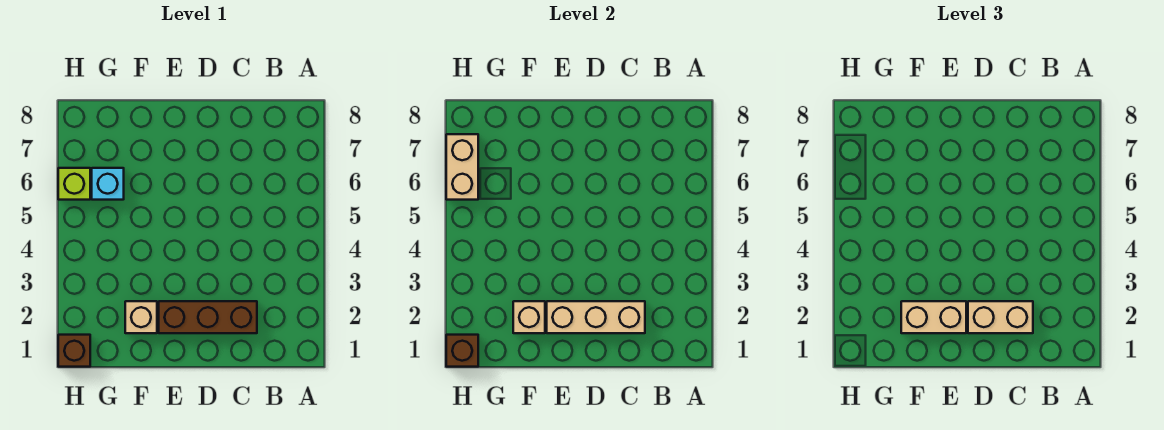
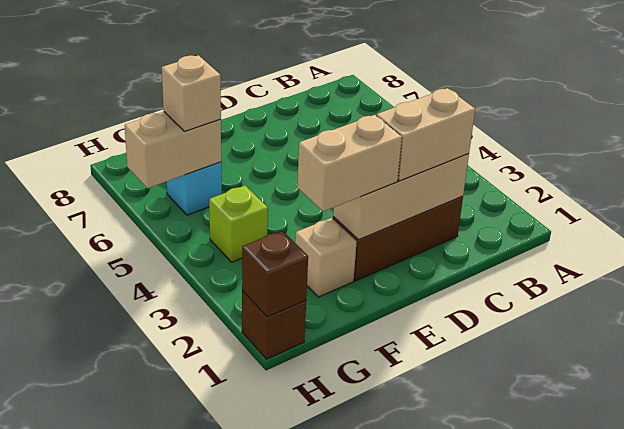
tan 1x1 brick [513,301,545,333] -> tan 1x1 brick moved to [162,55,221,131]
lime 1x1 brick [58,168,90,200] -> lime 1x1 brick moved to [209,186,268,262]
tan 1x2 brick [446,134,478,200] -> tan 1x2 brick turned to [125,112,221,188]

